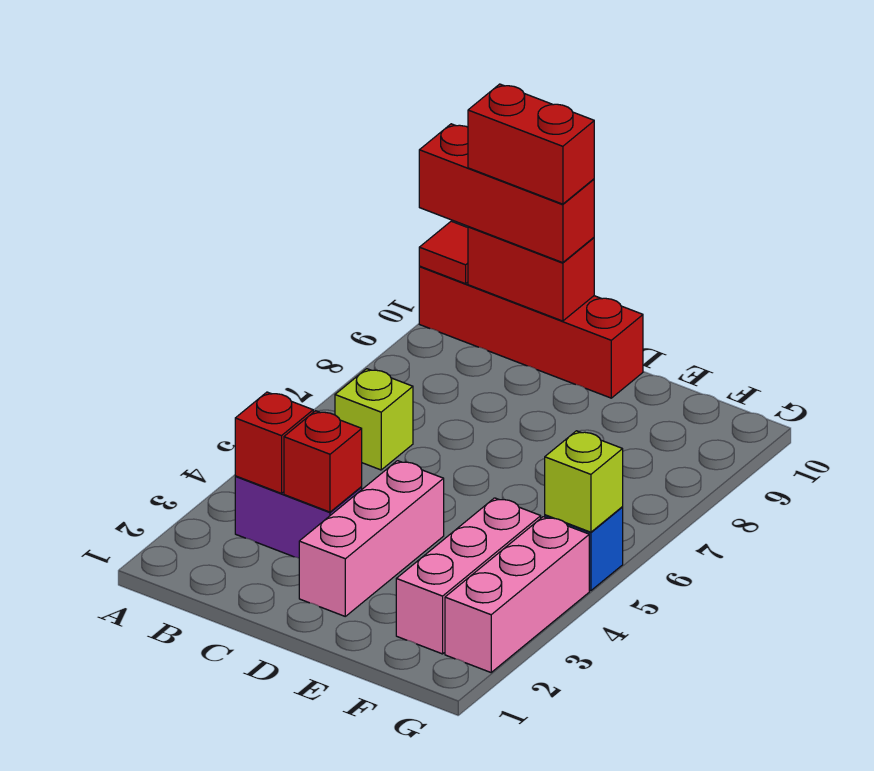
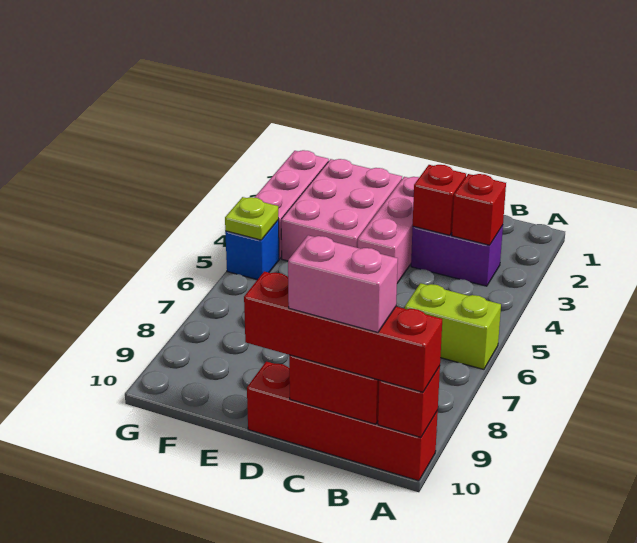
red 1x1 tile [419,221,468,284] -> red 1x1 brick [378,366,440,437]
red 1x3 brick [419,124,594,263] -> red 1x4 brick [244,272,442,392]
lime 1x1 brick [335,369,413,470] -> lime 1x2 brick [405,283,501,369]
red 1x2 brick [468,84,594,204] -> pink 1x2 brick [288,235,398,332]
pink 1x3 brick [396,498,541,654] -> pink 2x3 brick [281,159,402,261]
lime 1x1 brick [545,431,623,532] -> lime 1x1 plate [225,197,279,240]

